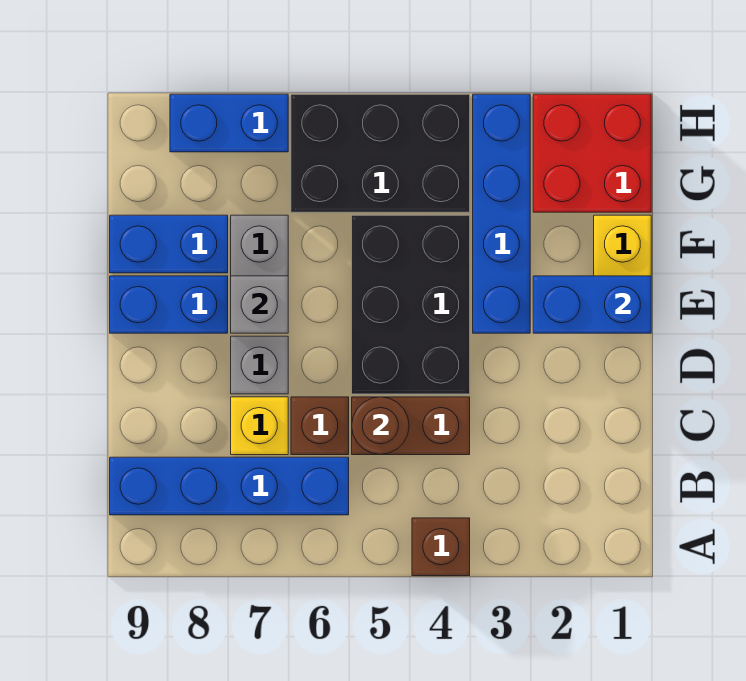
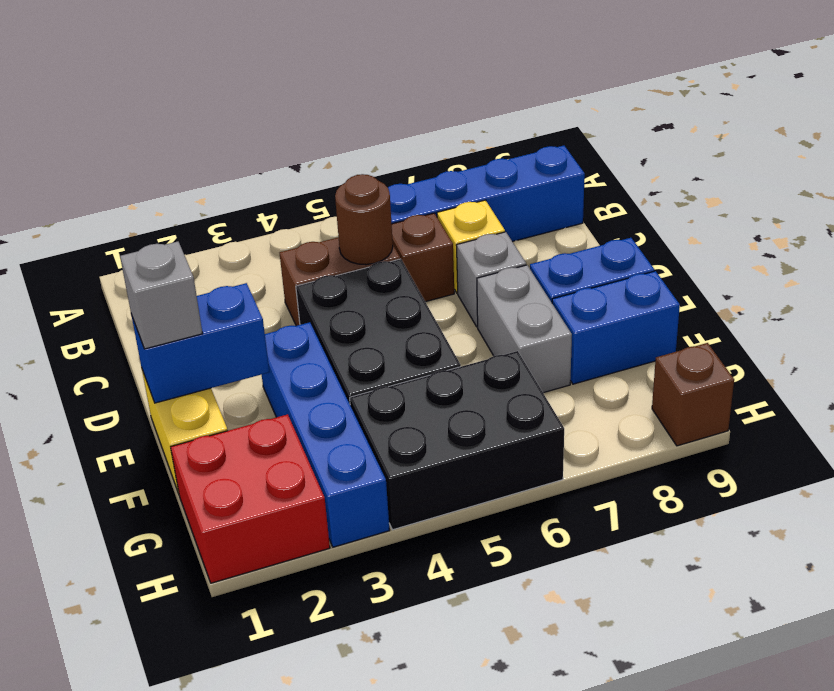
brown 1x1 brick [412,518,470,576] -> brown 1x1 brick moved to [652,343,734,446]
grey 1x1 brick [231,276,288,333] -> grey 1x1 brick moved to [120,241,203,349]
blue 1x2 brick [170,94,288,152] -> none

